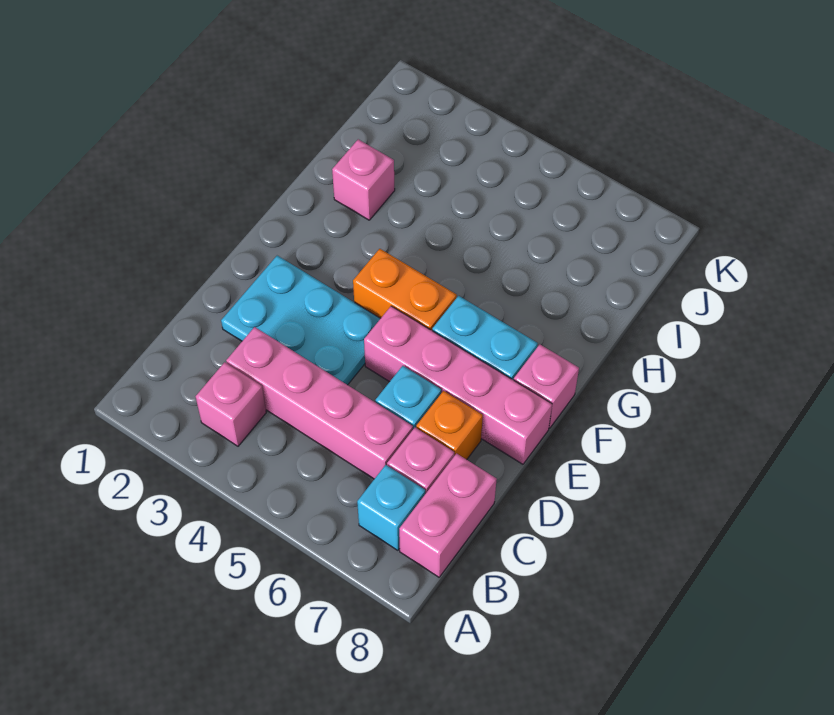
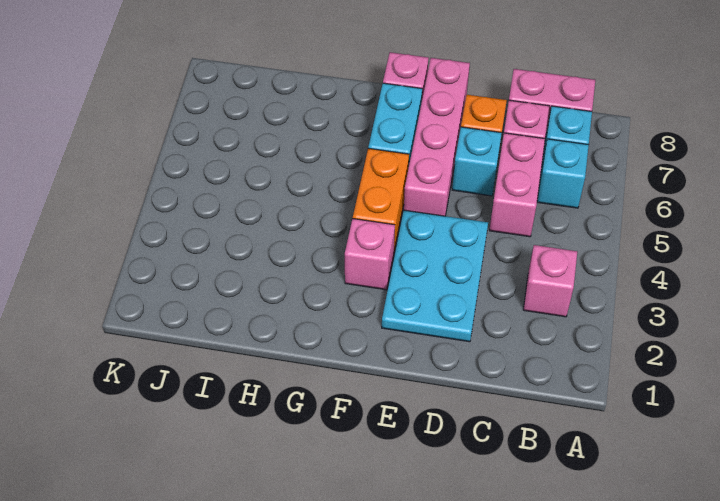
none -> cyan 1x1 brick [537,139,589,208]
pink 1x4 brick [226,327,413,479] -> pink 1x2 brick [489,133,545,237]
pink 1x1 brick [332,139,395,220] -> pink 1x1 brick moved to [345,219,395,290]

